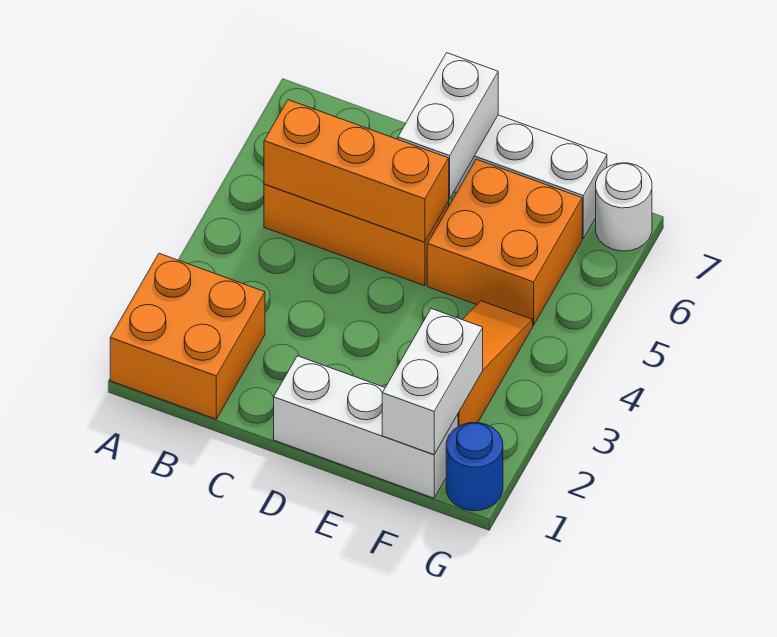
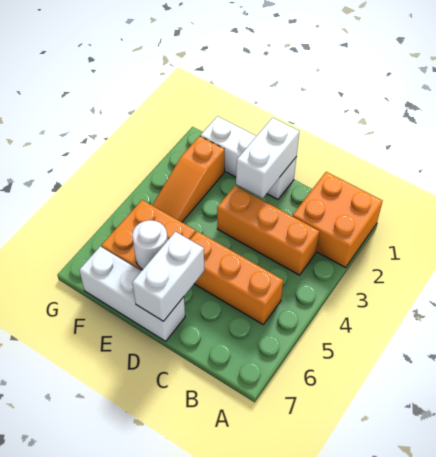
orange 1x3 brick [264,100,449,242] -> orange 1x3 brick moved to [217,186,320,275]
white 1x2 brick [382,309,483,455] -> white 1x2 brick moved to [236,118,299,198]
blue 1x1 round brick [446,423,503,511] -> none
white 1x1 round brick [596,163,652,251] -> white 1x1 round brick moved to [132,220,168,270]

